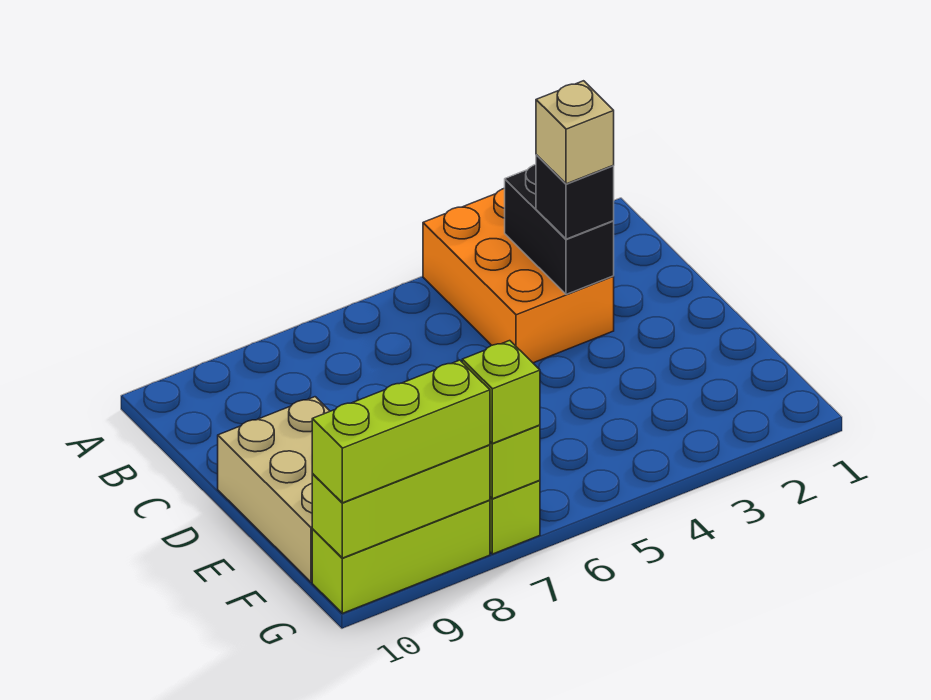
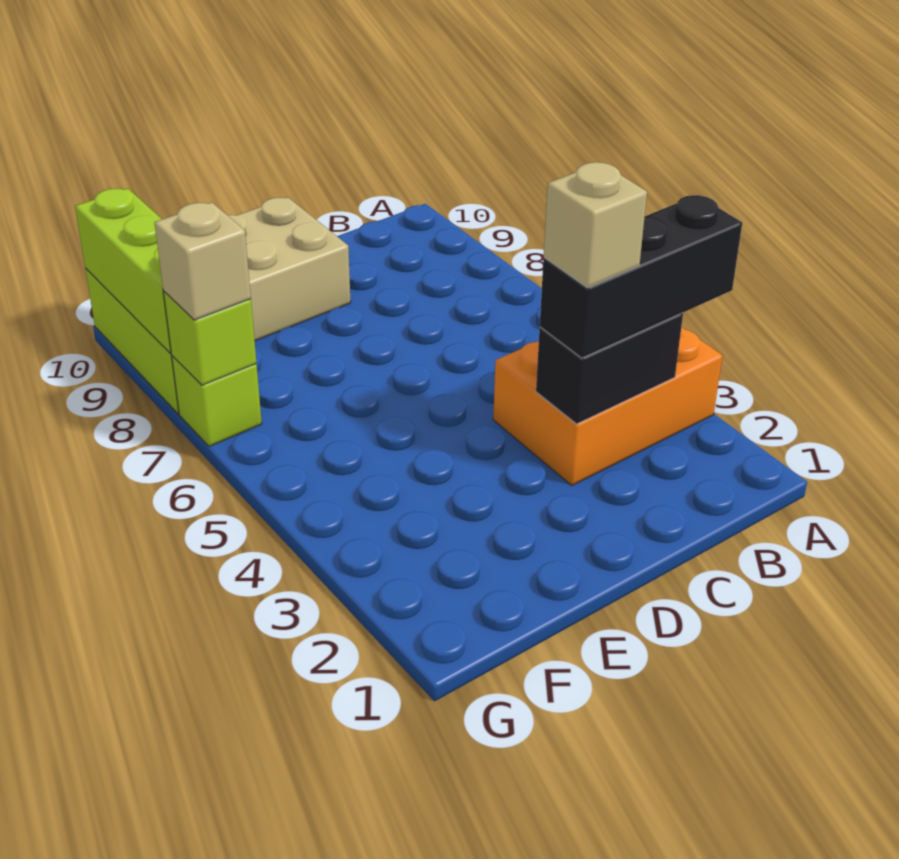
black 1x1 brick [536,155,614,239] -> black 1x3 brick [540,195,742,358]
lime 1x1 brick [462,341,540,444] -> tan 1x1 brick [155,203,251,320]
lime 1x3 brick [312,360,490,503] -> none

